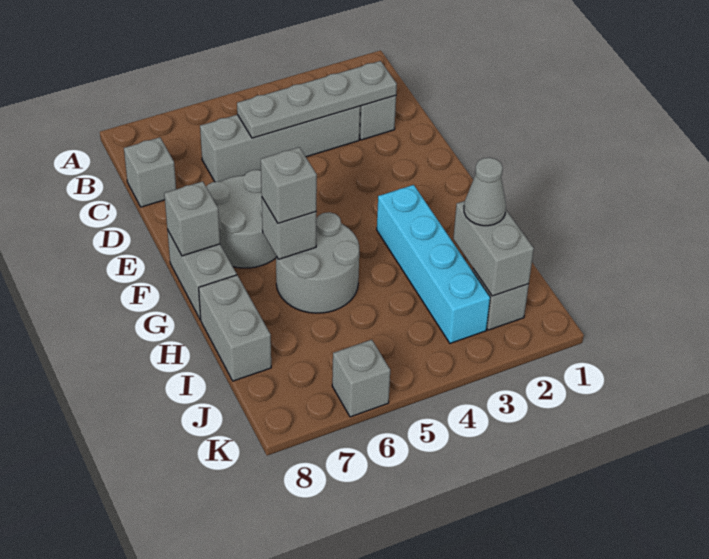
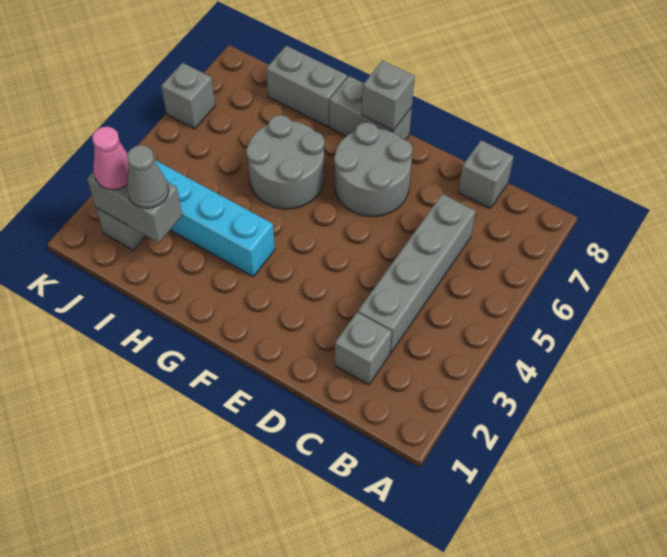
grey 1x4 plate [237,61,397,138] -> none
grey 1x1 brick [262,198,316,259] -> none
grey 1x1 brick [261,147,317,223] -> none
none -> pink 1x1 cone [92,127,129,190]

